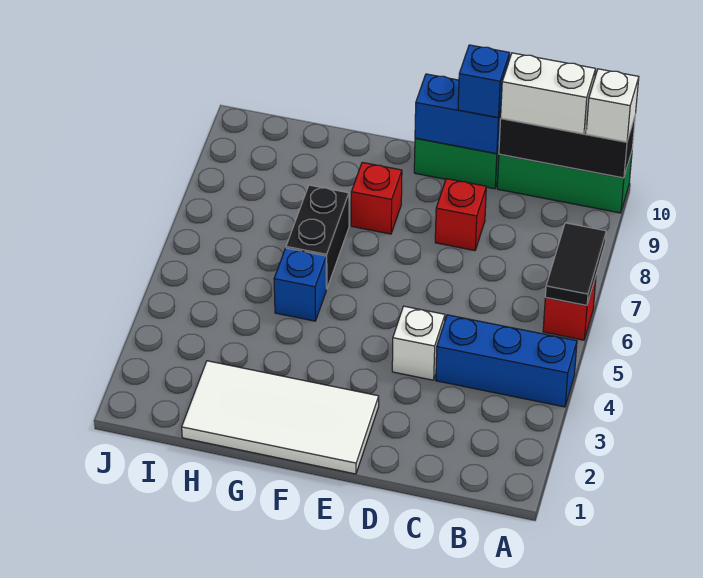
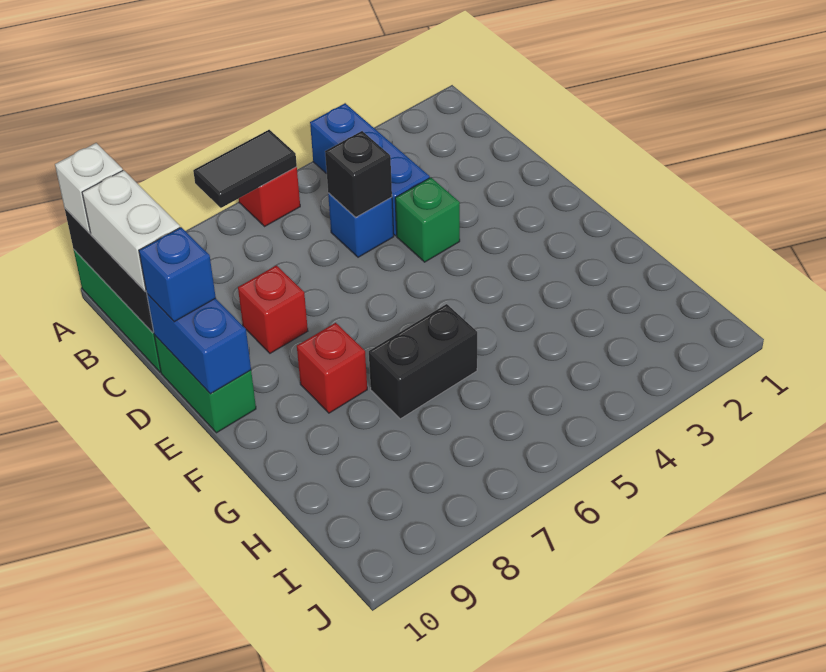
none -> black 1x1 brick [325,131,392,217]
white 1x1 brick [392,306,445,380] -> green 1x1 brick [395,177,460,262]
white 2x4 tile [182,361,379,474] -> none
blue 1x1 brick [274,248,326,321] -> blue 1x1 brick moved to [328,193,394,257]

